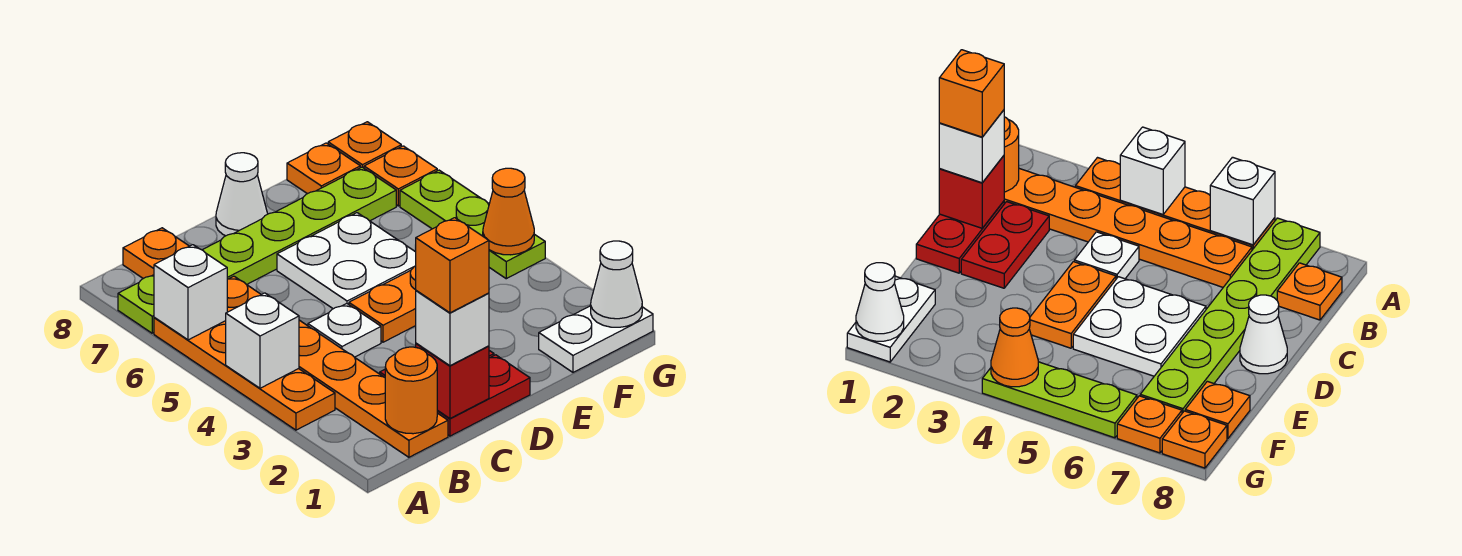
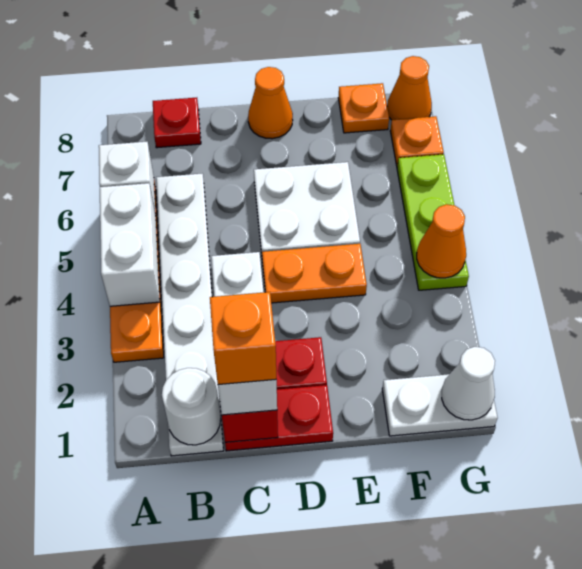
white 1x1 brick [226,293,299,388] -> white 1x2 brick [100,183,160,306]
lime 1x6 plate [118,167,396,333] -> none
orange 1x6 plate [227,276,448,457] -> white 1x6 plate [156,174,223,456]
orange 1x1 round brick [385,347,437,434] -> white 1x1 round brick [162,368,221,445]
orange 1x1 plate [123,228,189,279] -> red 1x1 plate [153,98,201,148]
white 1x1 cone [216,153,268,236] -> orange 1x1 cone [248,67,293,139]
orange 1x1 plate [328,122,401,168] -> orange 1x1 cone [387,56,432,120]

